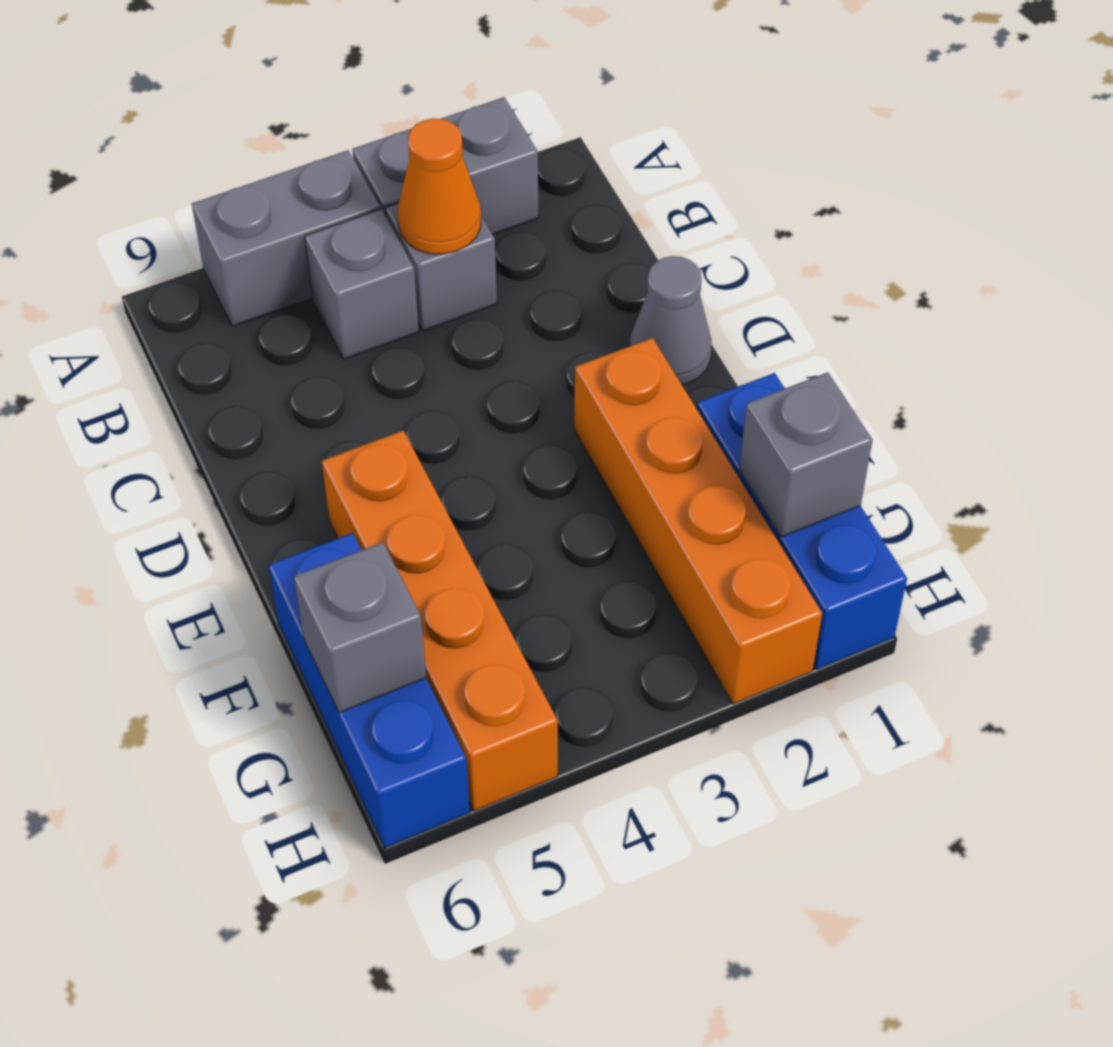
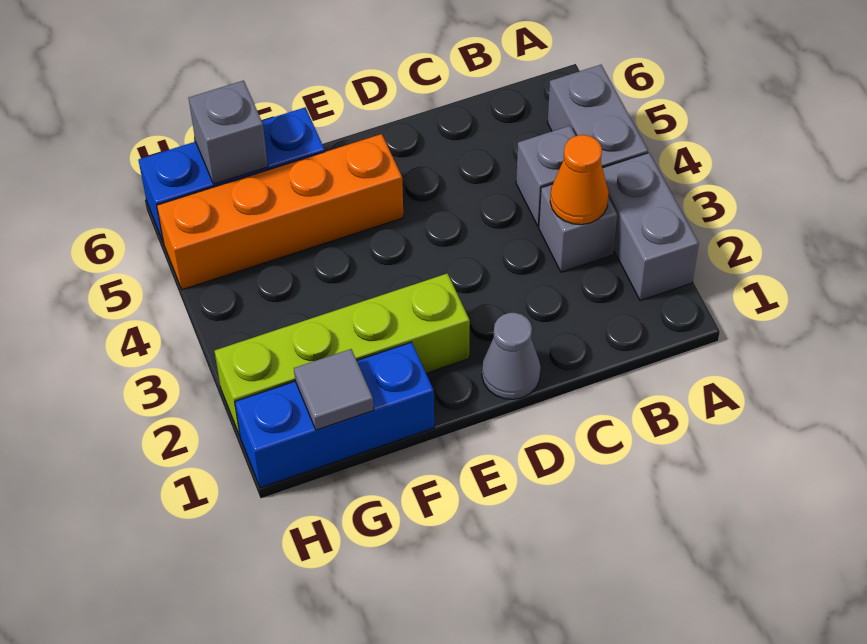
orange 1x4 brick [574,338,822,704] -> lime 1x4 brick [215,273,470,436]
grey 1x1 brick [740,372,873,537] -> grey 1x1 tile [294,349,374,430]

